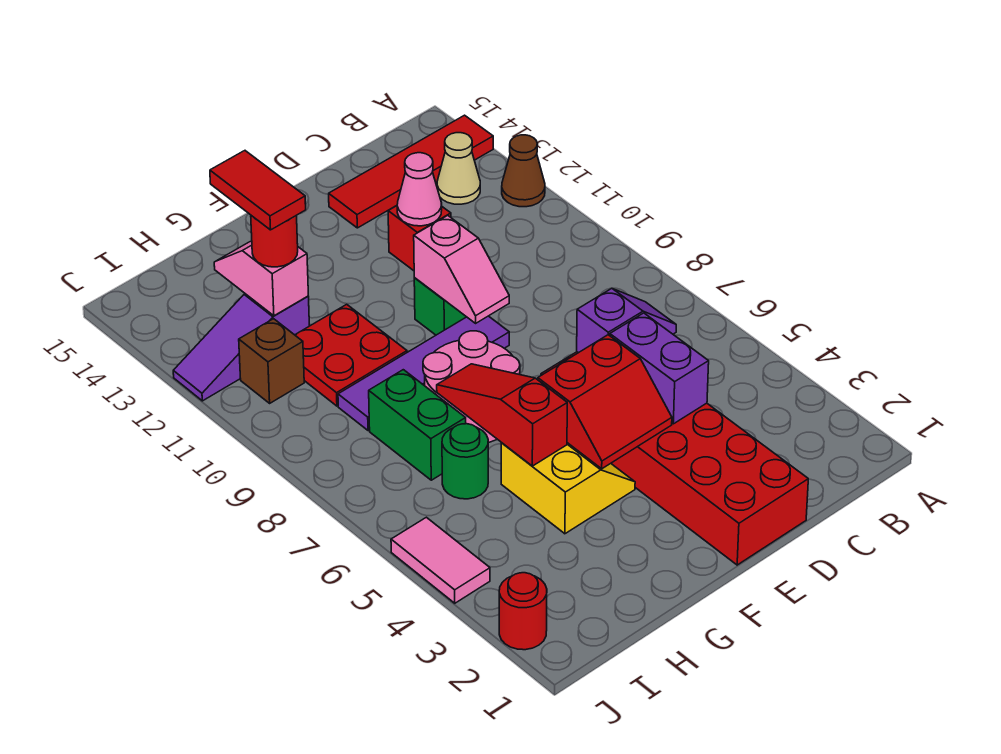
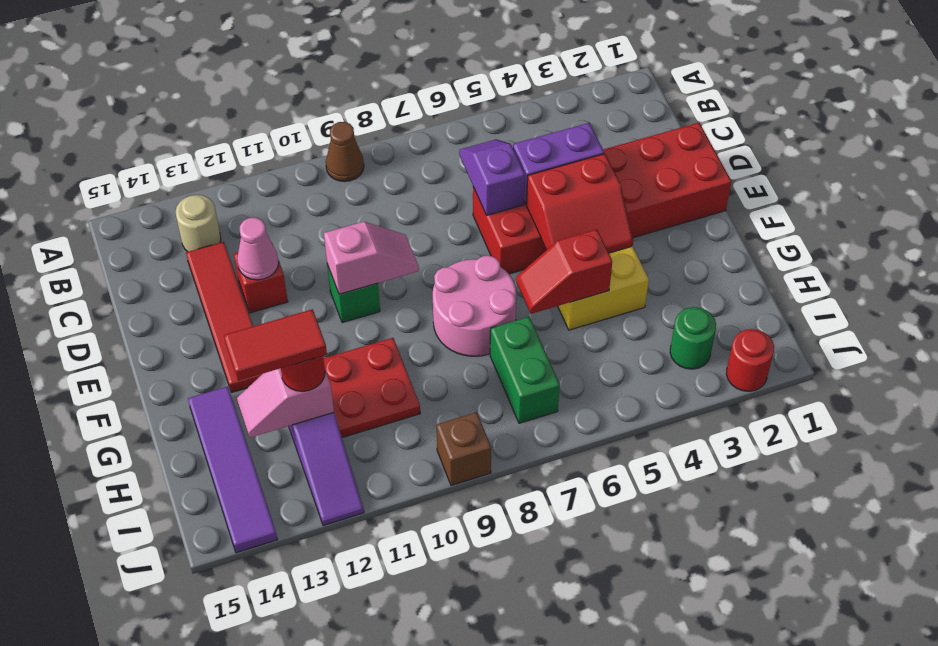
brown 1x1 cone [502,135,545,207] -> brown 1x1 cone moved to [326,122,364,181]
red 1x4 tile [329,115,493,228] -> red 1x4 tile moved to [186,242,262,393]
tan 1x1 cone [437,133,480,204] -> tan 1x1 round brick [175,195,221,252]
red 2x2 slope [538,335,672,469] -> red 2x2 slope turned to [526,154,633,253]
purple 1x4 tile [338,316,509,431] -> purple 1x4 tile moved to [188,386,277,553]
red 1x3 slope [437,364,567,466] -> red 1x2 slope [516,229,613,314]
green 1x1 round brick [442,424,488,499] -> green 1x1 round brick moved to [670,307,716,369]
green 1x2 brick [369,370,466,480] -> green 1x2 brick turned to [490,317,560,423]
brown 1x1 brick [239,319,304,403] -> brown 1x1 brick moved to [436,412,491,485]
pink 1x2 tile [391,517,490,603] -> none

